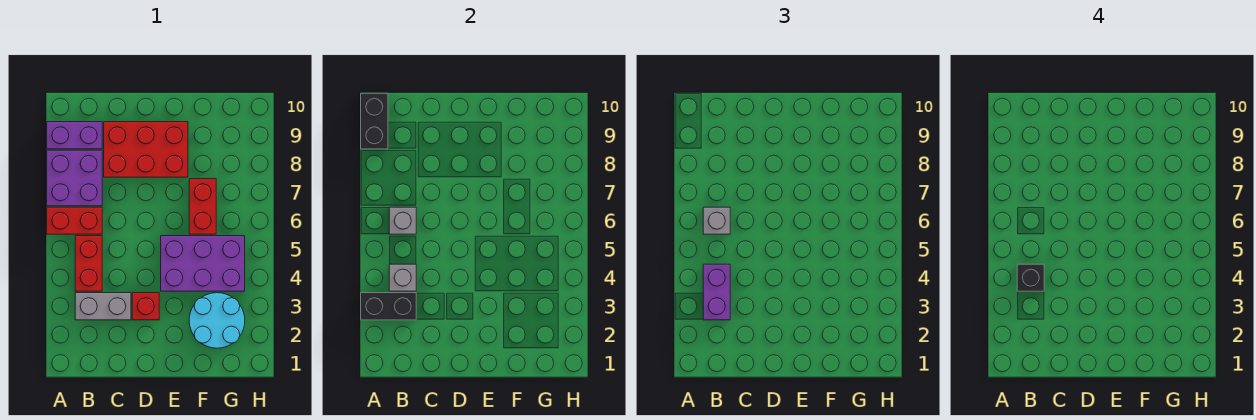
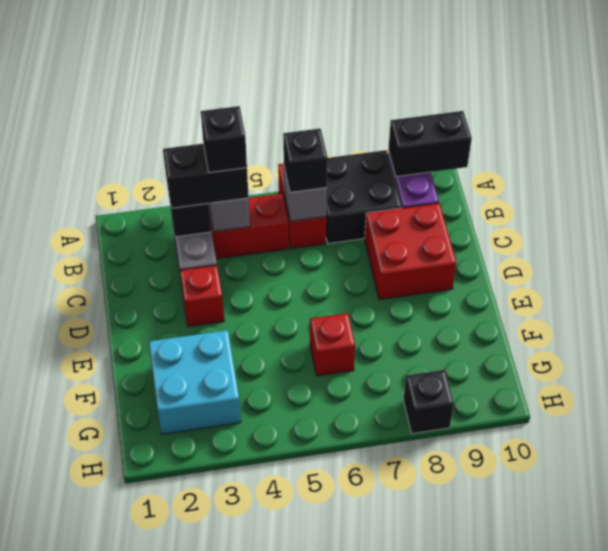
purple 2x2 brick [47,150,102,206] -> black 2x2 brick [326,150,402,244]
purple 1x2 brick [703,264,730,320] -> black 1x2 brick [163,144,249,208]
grey 1x1 brick [703,207,730,234] -> black 1x1 brick [283,128,328,192]
red 2x3 brick [104,122,188,177] -> red 2x2 brick [365,203,456,300]
purple 2x3 brick [161,236,245,291] -> none
cyan 2x2 round brick [189,293,245,348] -> cyan 2x2 brick [149,330,241,434]
red 1x2 brick [189,179,216,234] -> red 1x1 brick [310,313,355,376]
none -> black 1x1 brick [403,370,454,434]

